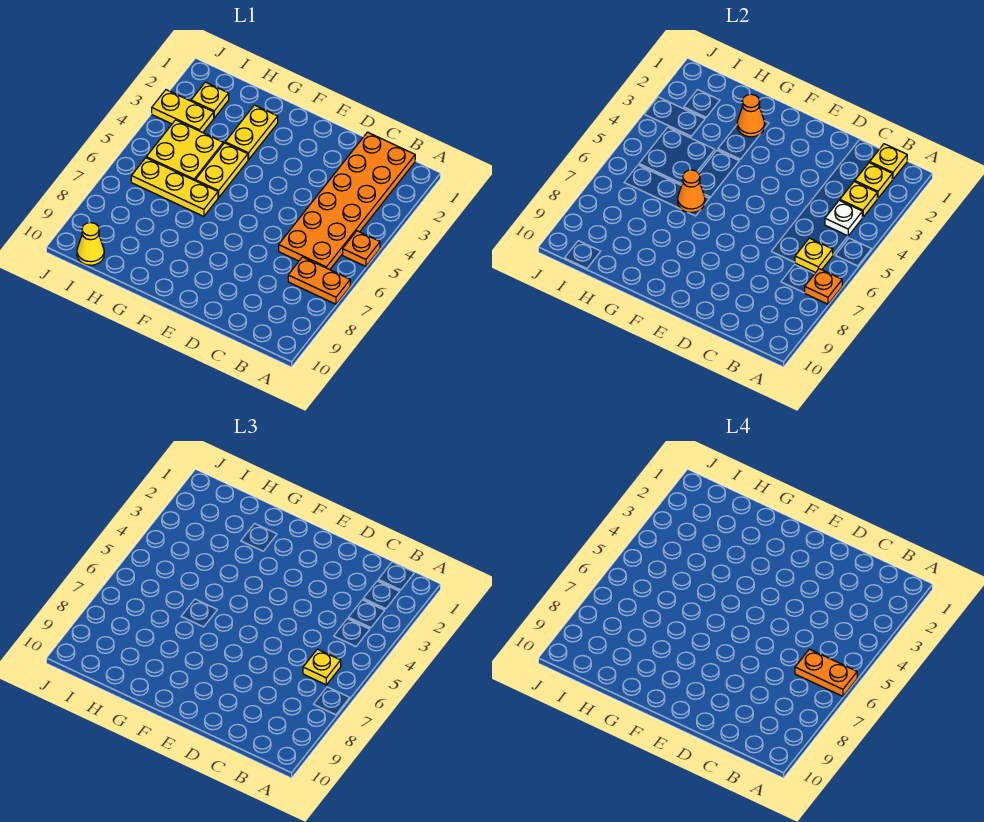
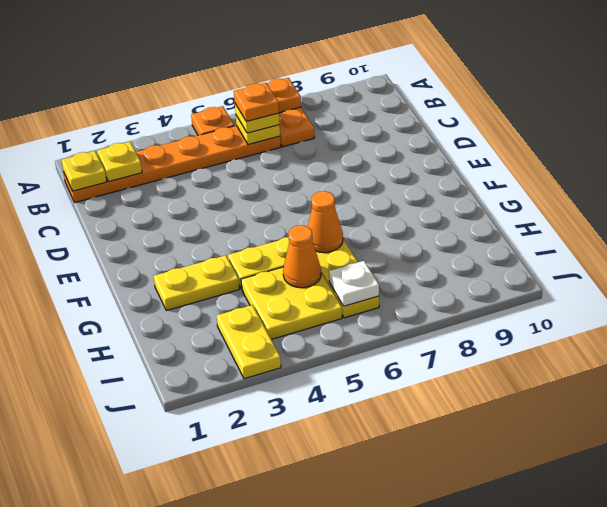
orange 1x2 plate [795,649,857,696] -> orange 1x1 plate [234,83,279,122]
orange 2x6 plate [279,132,415,270] -> orange 1x6 plate [64,126,281,202]
yellow 1x1 plate [840,181,877,217] -> none
white 1x1 plate [825,200,862,236] -> white 1x1 plate moved to [329,261,379,306]
orange 1x1 cone [737,94,765,137] -> orange 1x1 cone moved to [283,225,321,288]
yellow 1x1 plate [191,82,229,118] -> none
yellow 1x1 cone [77,223,104,265] -> none

